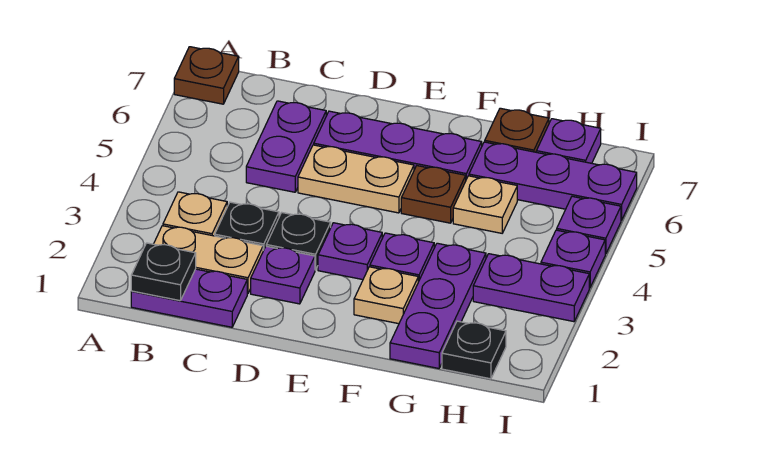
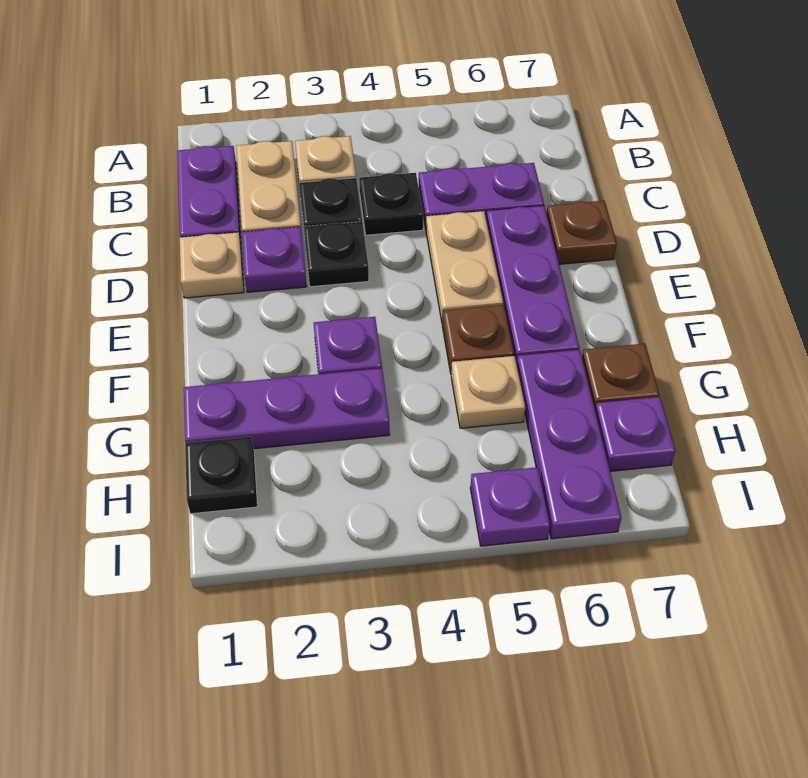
brown 1x1 plate [174,47,239,104] -> brown 1x1 plate moved to [547,201,617,264]
black 1x1 plate [131,243,196,301] -> black 1x1 plate moved to [359,173,423,235]
purple 1x1 plate [318,223,382,280] -> none
tan 1x1 plate [354,267,418,324] -> tan 1x1 plate moved to [180,232,244,298]
purple 1x2 plate [473,254,589,322] -> none
purple 1x1 plate [541,230,605,288] -> none

